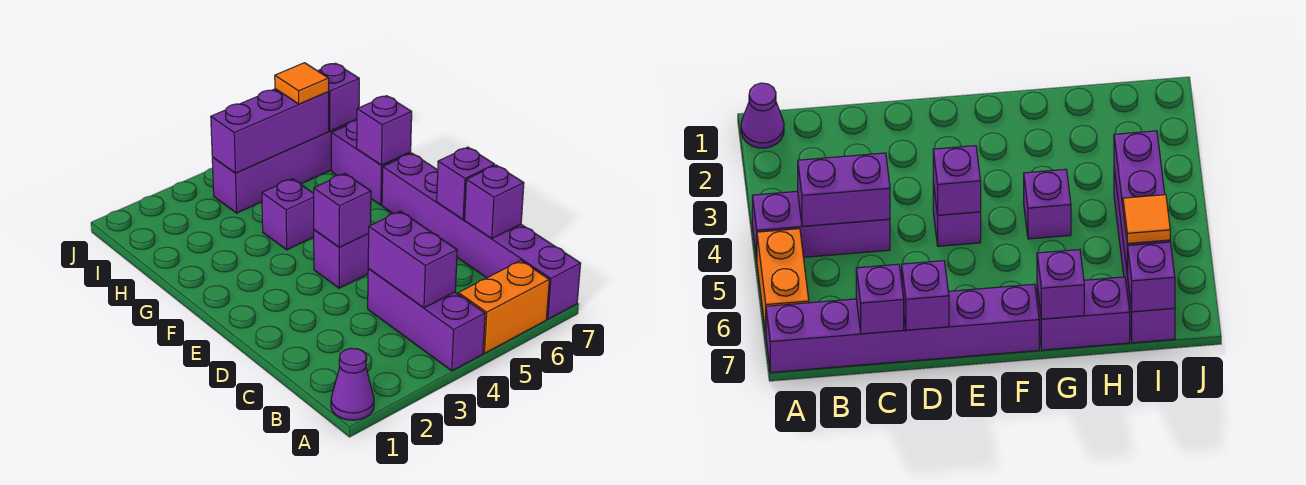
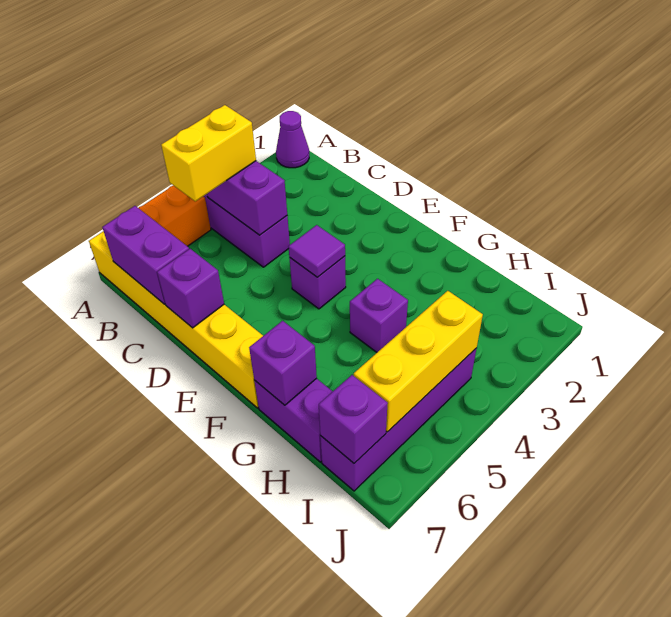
purple 1x6 brick [382,153,581,319] -> yellow 1x6 brick [89,231,263,408]
none -> yellow 1x2 brick [161,105,256,201]
purple 1x1 brick [465,165,524,239] -> purple 1x2 brick [102,206,189,304]
purple 1x1 brick [314,174,371,247] -> purple 1x1 tile [288,225,345,277]
purple 1x3 brick [211,89,329,173] -> yellow 1x3 brick [354,291,483,432]
orange 1x1 tile [275,63,329,104] -> none

